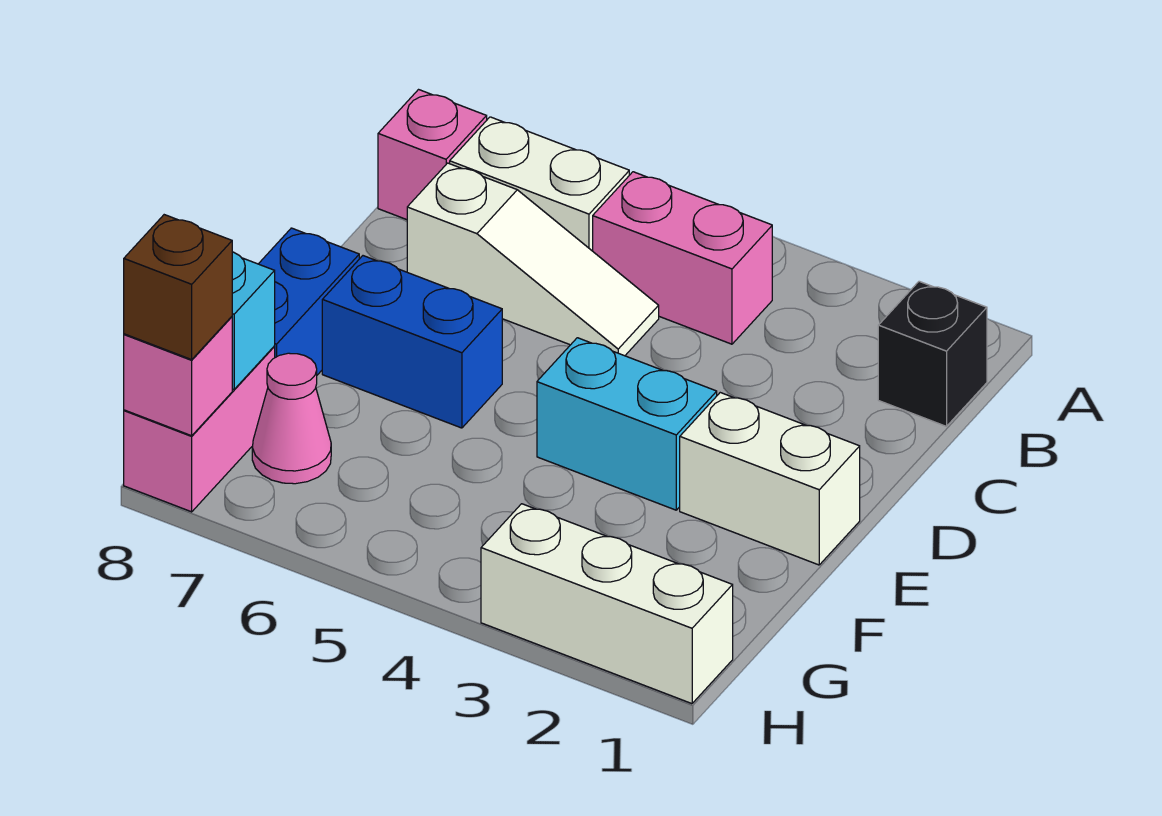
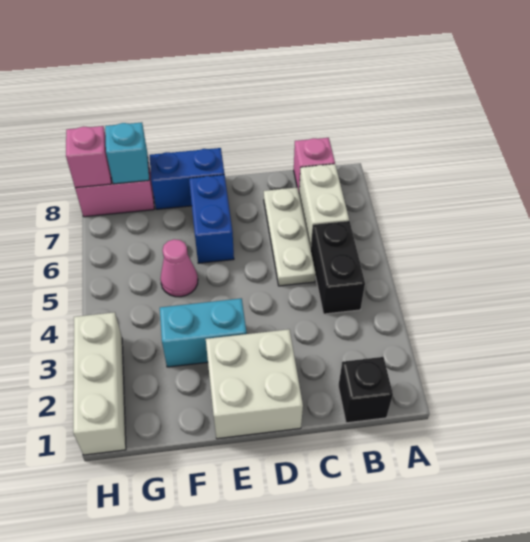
pink 1x2 brick [593,172,772,344] -> black 1x2 brick [311,221,365,314]
white 1x3 slope [407,163,659,356] -> white 1x3 plate [264,187,316,286]
white 1x2 brick [680,393,860,565] -> white 2x2 brick [206,329,303,439]
cyan 1x2 brick [537,338,717,510] -> cyan 1x2 brick turned to [160,298,247,367]
pink 1x1 cone [252,353,331,484] -> pink 1x1 cone moved to [160,239,198,297]
brown 1x1 brick [124,215,232,360] -> none

